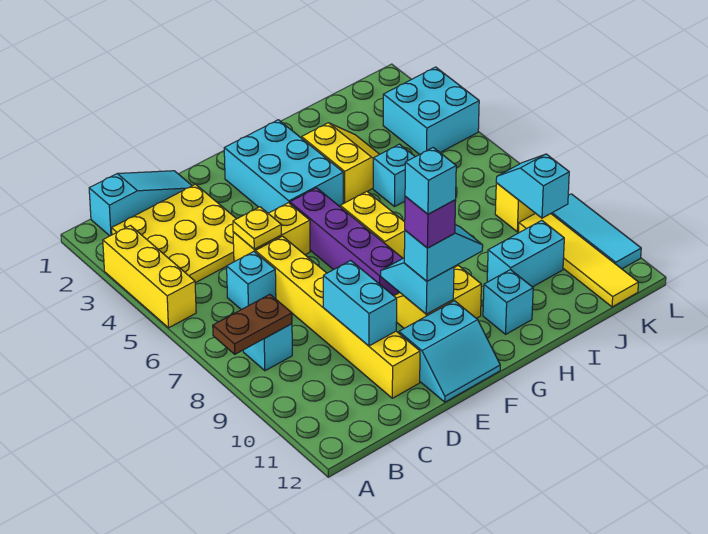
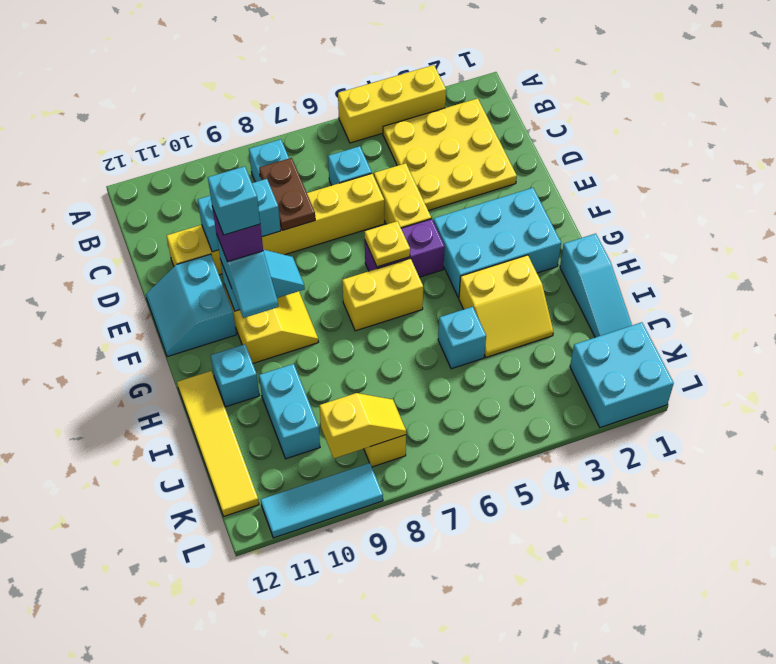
brown 1x2 plate [213,295,292,354] -> brown 1x2 plate moved to [259,158,315,230]
cyan 1x3 slope [89,171,192,236] -> cyan 1x3 slope moved to [560,234,632,337]
yellow 1x1 plate [233,207,282,249] -> yellow 1x1 plate moved to [365,221,410,267]
purple 1x4 brick [290,188,403,296] -> purple 1x2 brick [365,219,445,277]
cyan 2x2 brick [383,67,479,154] -> cyan 2x2 brick moved to [570,322,674,427]
cyan 1x2 slope [496,154,569,218] -> yellow 1x2 slope [319,393,406,458]
yellow 1x4 tile [519,213,639,307] -> yellow 1x4 tile turned to [177,371,259,516]

